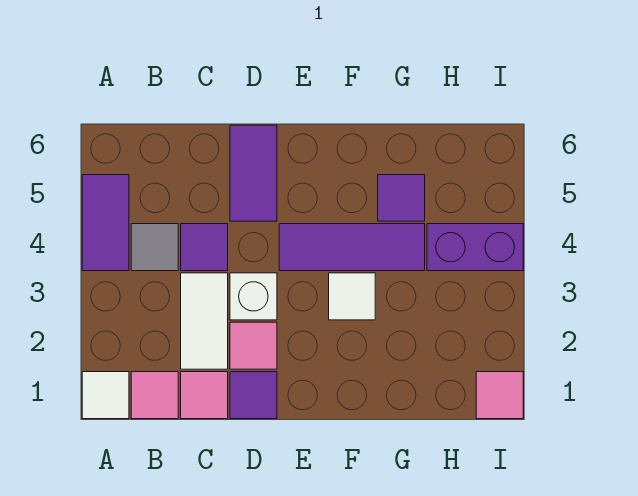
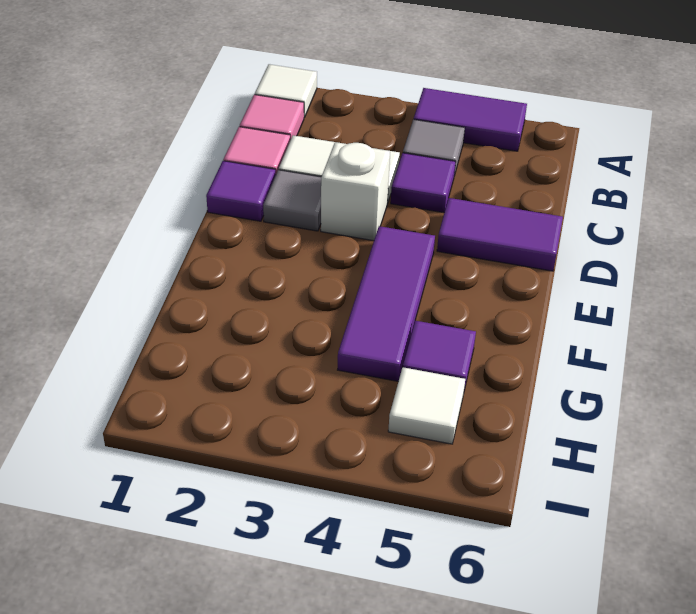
pink 1x1 tile [230,322,277,369] -> grey 1x1 tile [263,170,321,231]
white 1x1 tile [329,273,375,320] -> white 1x1 tile moved to [388,367,465,444]
purple 1x2 brick [427,224,523,271] -> none
pink 1x1 tile [476,372,523,419] -> none

